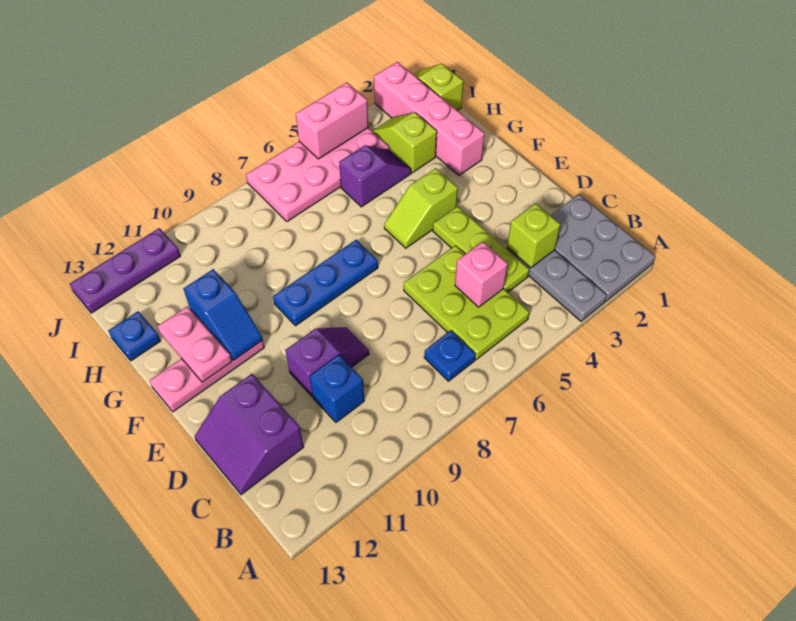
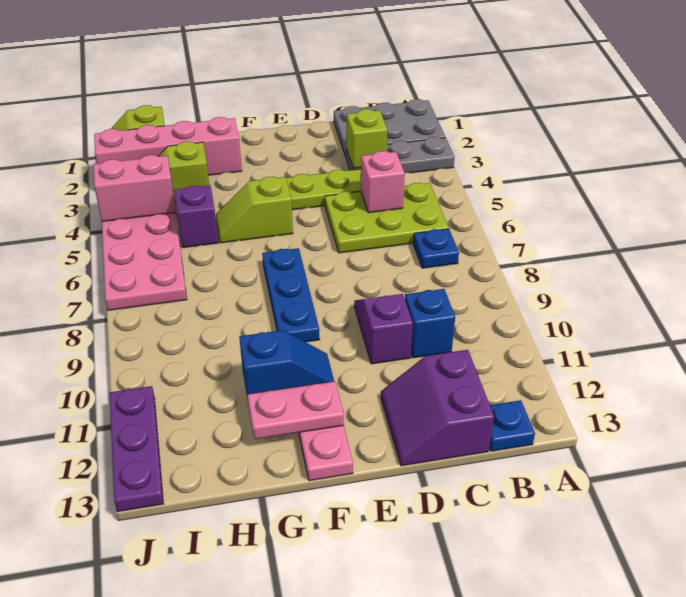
purple 2x2 slope [195,374,304,495] -> purple 2x2 slope turned to [381,350,494,466]
lime 1x2 slope [384,168,458,248] -> lime 1x2 slope turned to [216,177,293,243]
blue 1x1 plate [108,311,160,361] -> blue 1x1 plate moved to [489,400,535,451]
pink 1x2 brick [296,83,368,159] -> pink 1x2 brick turned to [93,155,176,222]

